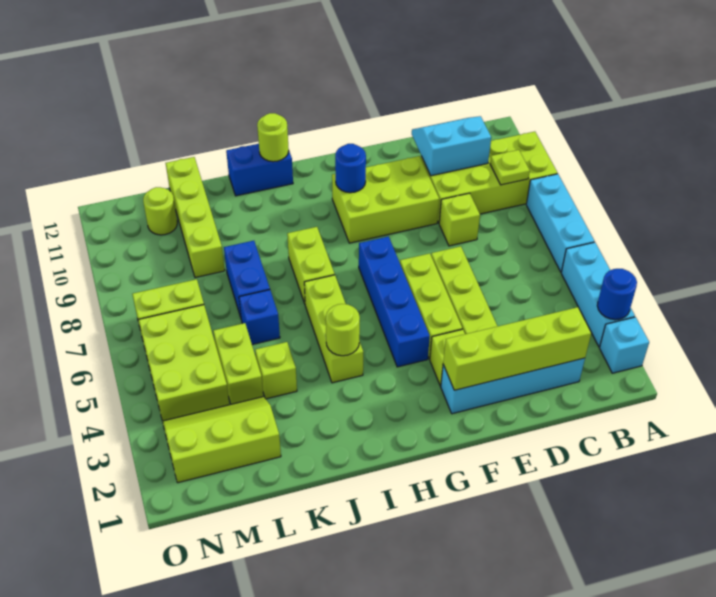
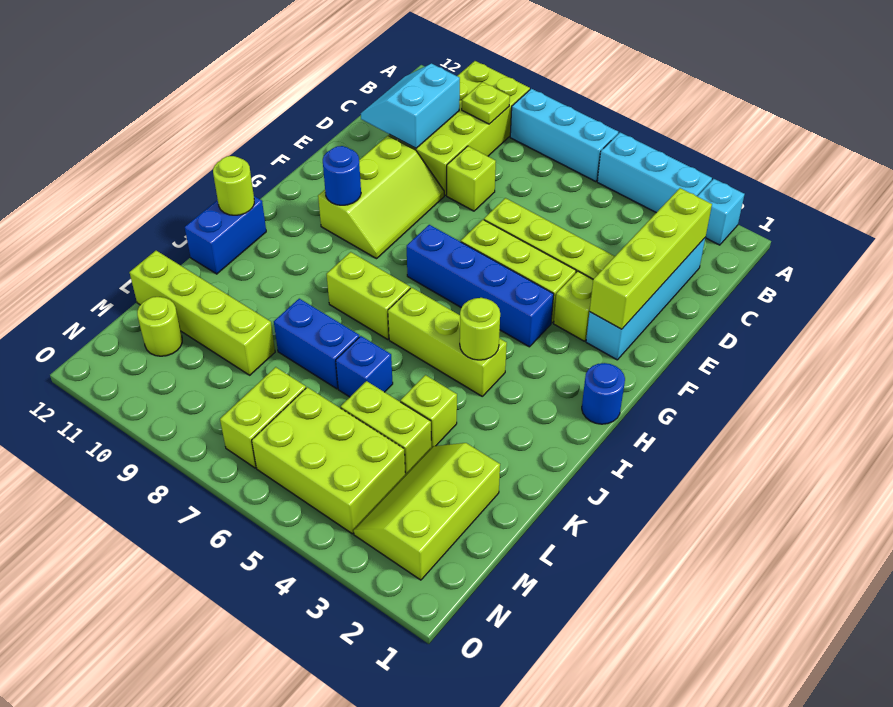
blue 1x1 round brick [597,269,637,320] -> blue 1x1 round brick moved to [582,363,625,424]
lime 2x3 brick [332,156,439,243] -> lime 2x3 slope [318,136,444,259]

